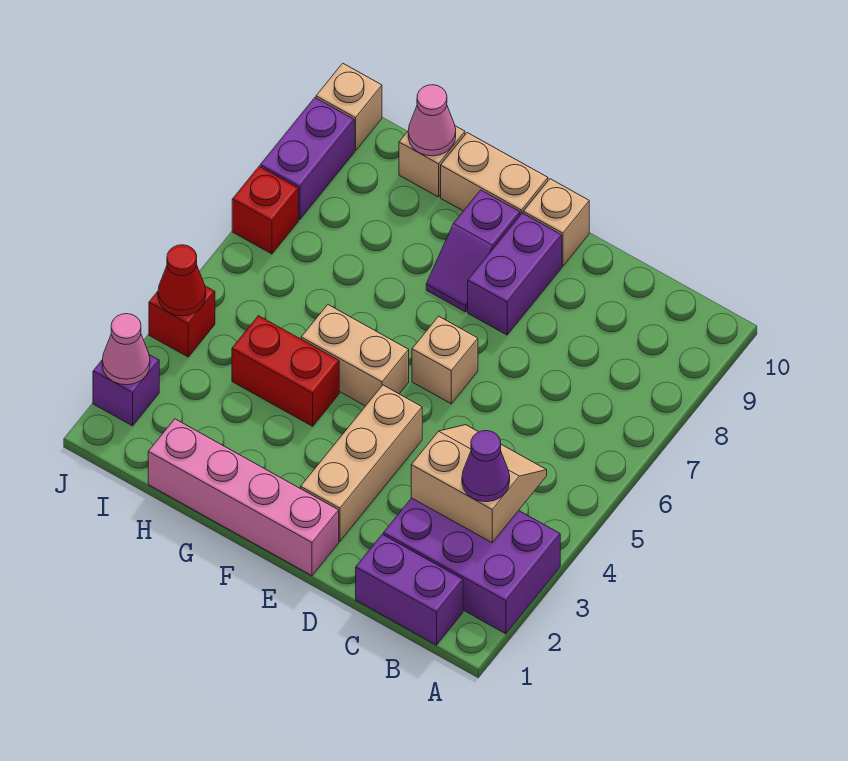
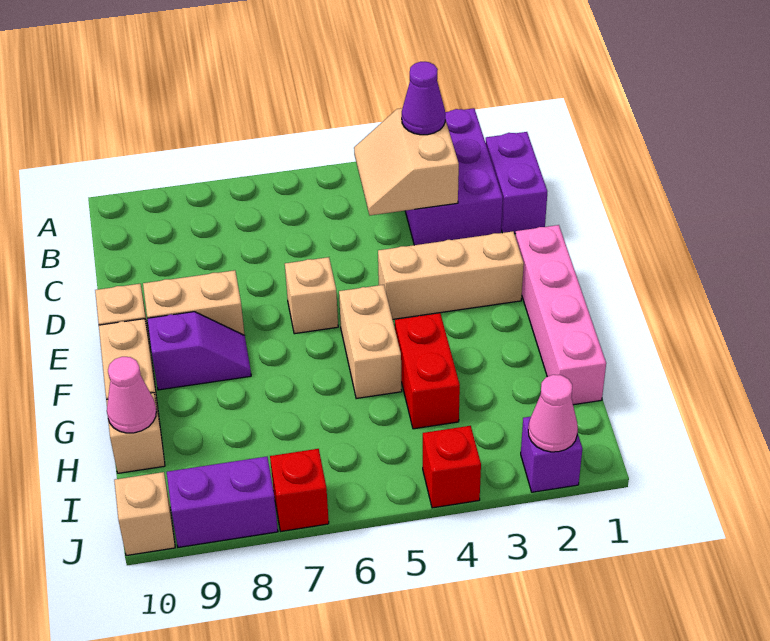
purple 1x2 brick [468,213,562,335] -> tan 1x2 brick [143,270,245,335]
red 1x1 cone [158,245,206,316] -> none

